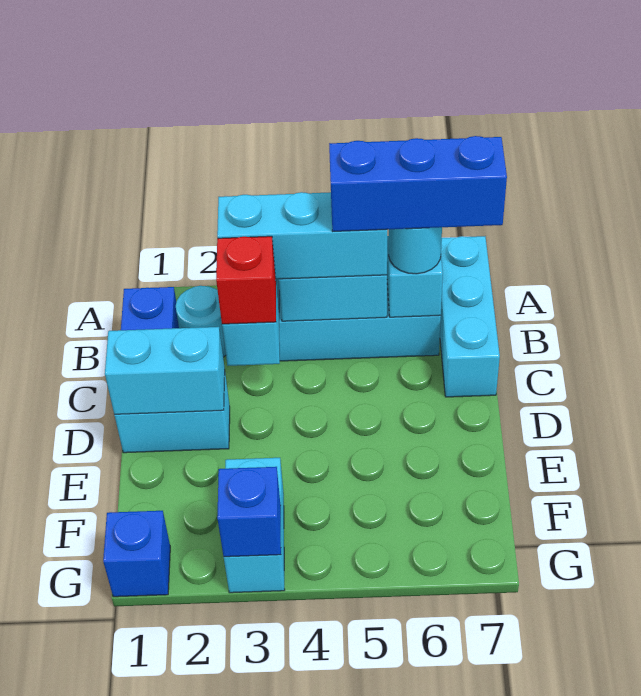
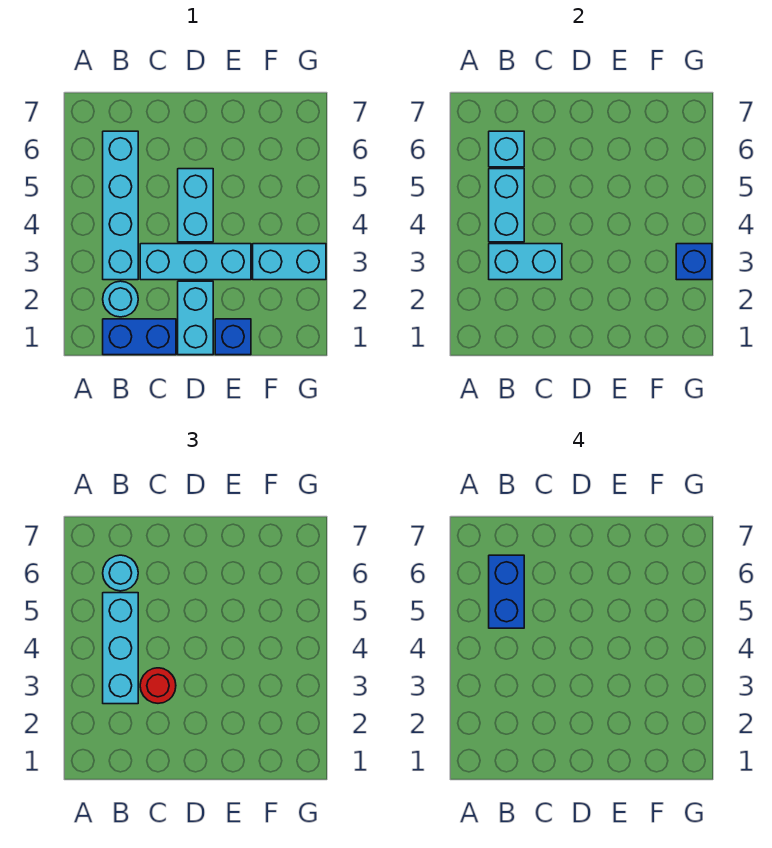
cyan 1x3 brick [440,236,500,397] -> cyan 1x3 brick moved to [140,244,251,280]
blue 1x3 brick [329,136,507,231] -> blue 1x2 brick [489,555,524,628]
red 1x1 brick [216,236,276,324] -> red 1x1 round brick [140,668,176,703]
cyan 1x2 brick [105,327,225,415] -> cyan 1x2 brick moved to [178,169,213,242]
blue 1x1 brick [103,511,170,597] -> blue 1x1 brick moved to [215,319,251,355]

